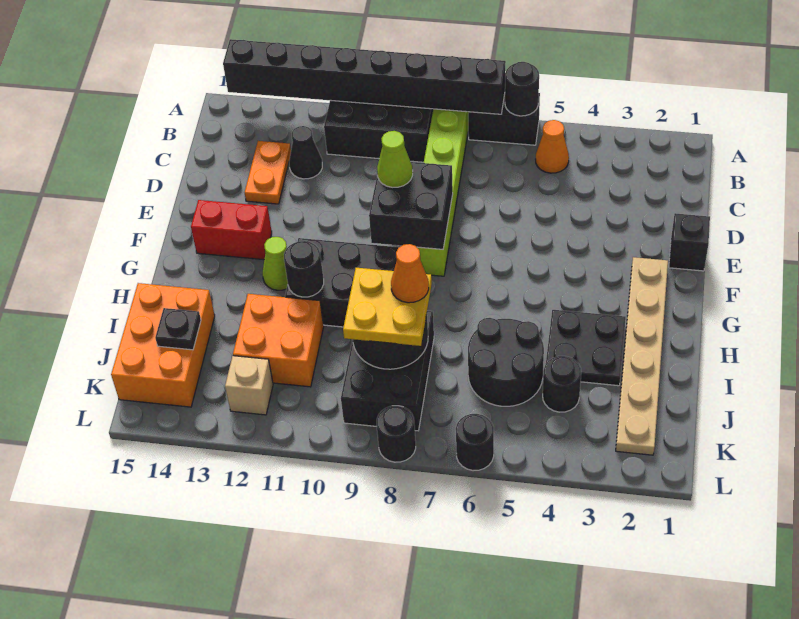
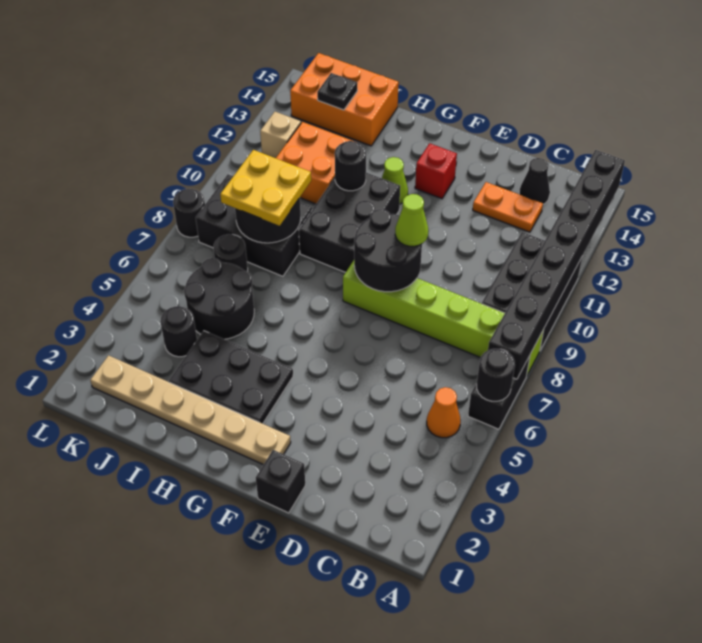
black 1x1 cone [289,126,322,179] -> black 1x1 cone moved to [519,158,550,204]
black 2x2 brick [369,162,453,249] -> black 2x2 round brick [354,209,422,292]
red 1x2 brick [191,200,272,260] -> red 1x1 brick [415,143,457,199]
black 2x2 plate [546,310,626,386] -> black 2x3 plate [169,331,293,424]
orange 1x1 cone [391,244,429,303] -> none
black 1x1 round brick [456,414,494,471] -> black 1x1 round brick moved to [213,234,248,272]

